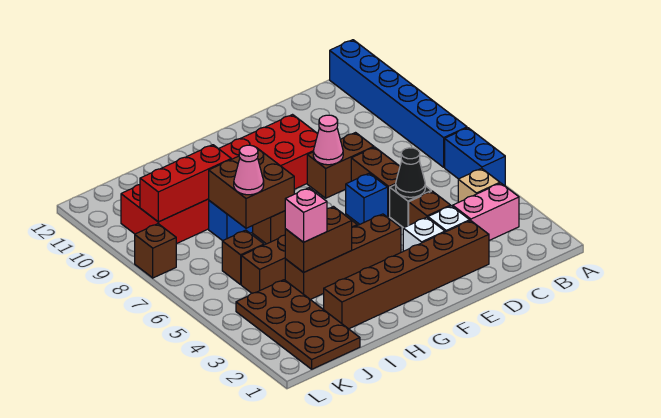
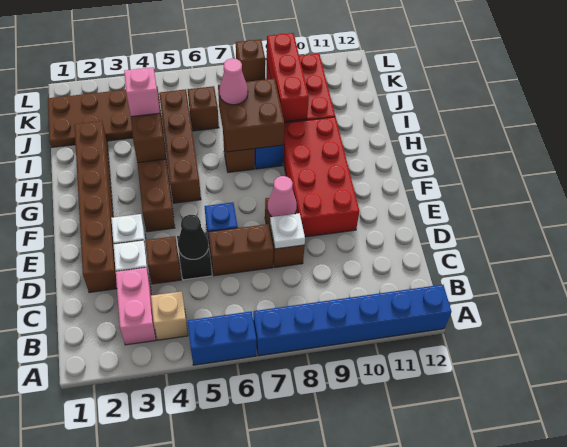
none -> white 1x1 plate [270,213,305,249]

